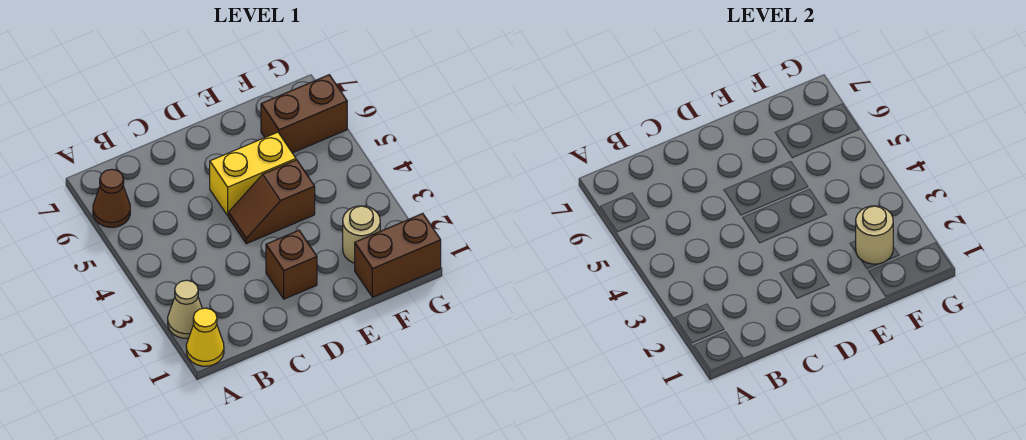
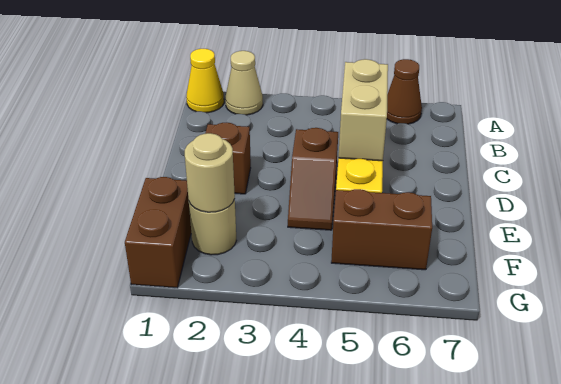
none -> tan 1x2 brick [339,59,388,161]
brown 1x2 slope [229,160,315,244] -> brown 1x2 slope turned to [288,128,338,230]
brown 1x2 brick [261,75,347,153] -> brown 1x2 brick turned to [331,189,432,270]

